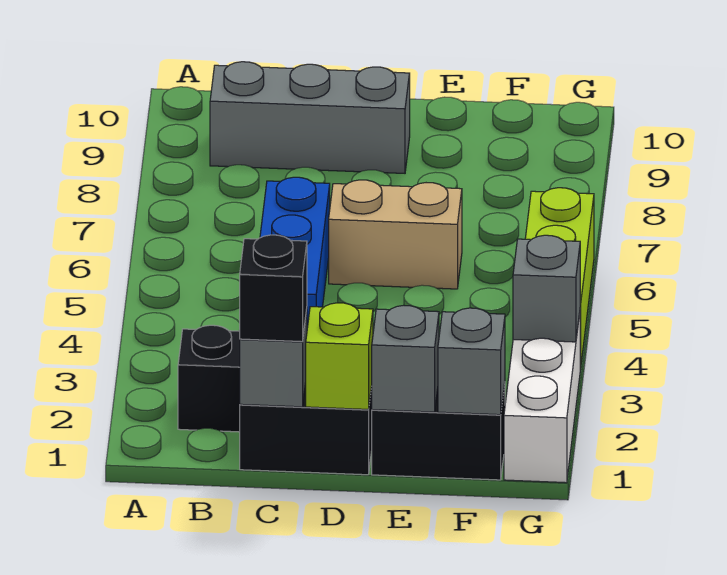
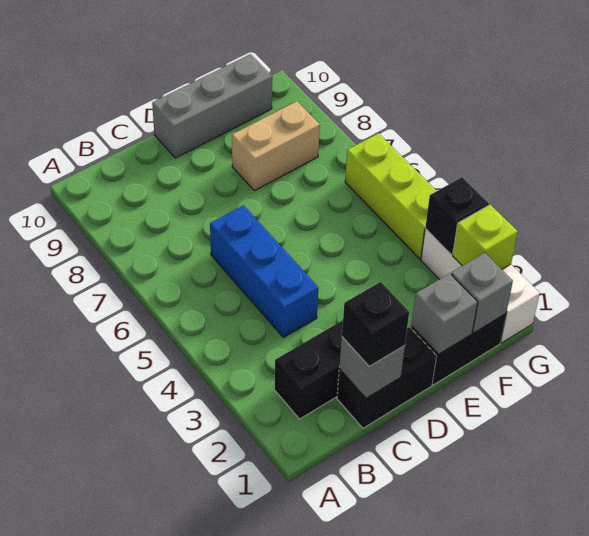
grey 1x3 brick [210,62,410,173] -> grey 1x3 brick moved to [152,54,272,158]
lime 1x1 brick [306,303,373,409] -> lime 1x1 brick moved to [453,205,518,269]
tan 1x2 brick [329,180,462,289] -> tan 1x2 brick moved to [232,101,320,191]
grey 1x1 brick [513,235,580,342] -> black 1x1 brick [425,177,489,254]

